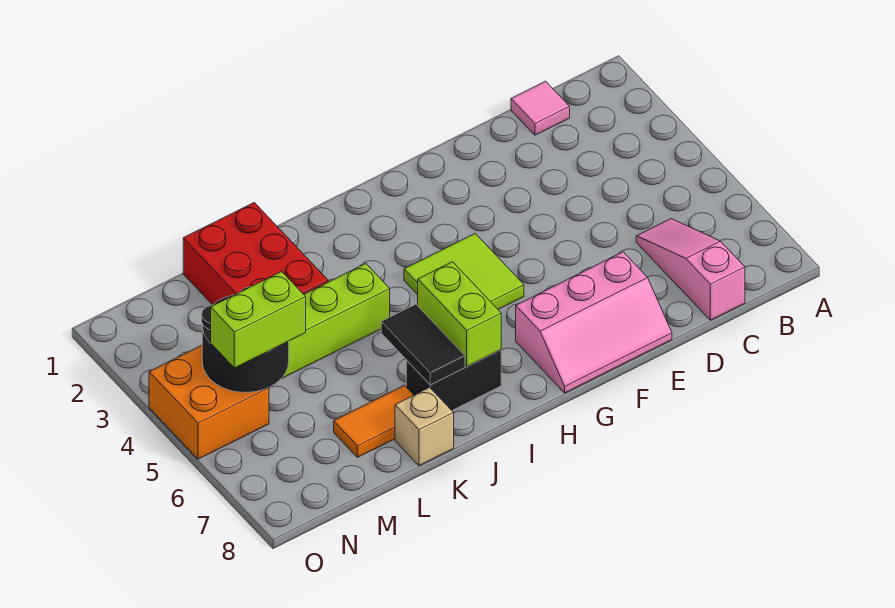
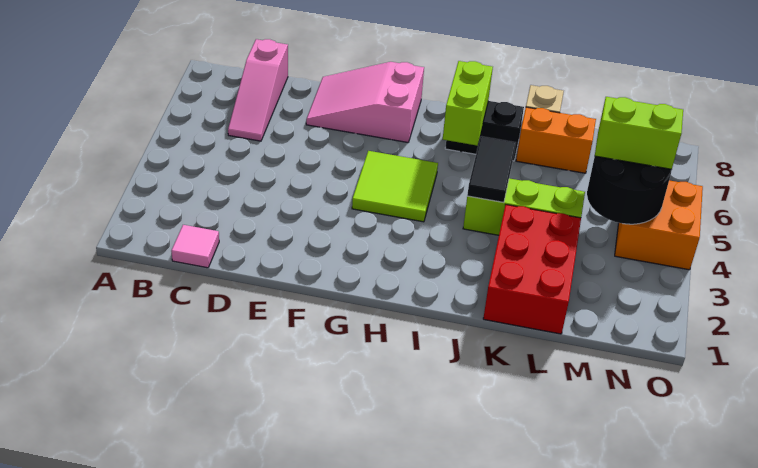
pink 2x3 slope [516,252,672,393] -> pink 2x3 slope turned to [306,62,424,142]
black 1x2 tile [381,304,465,385] -> black 1x2 tile moved to [467,136,516,203]
orange 1x2 tile [334,385,413,457] -> orange 1x2 brick [516,107,596,173]

